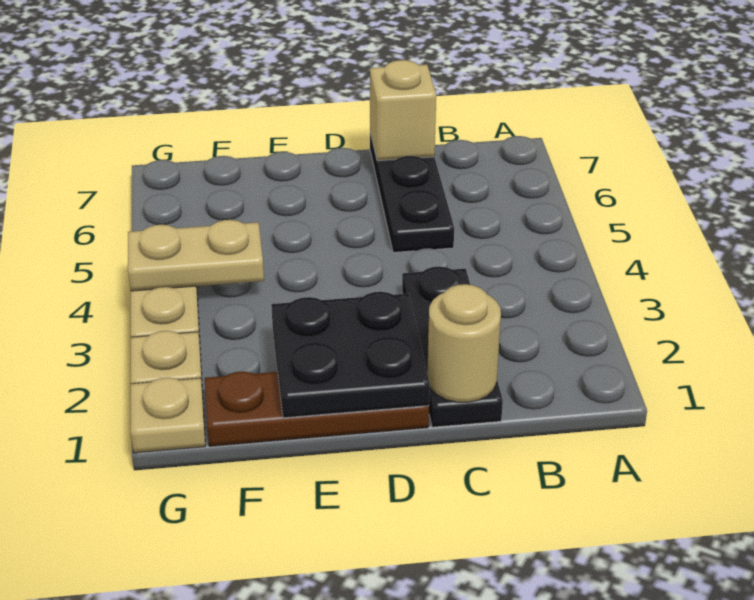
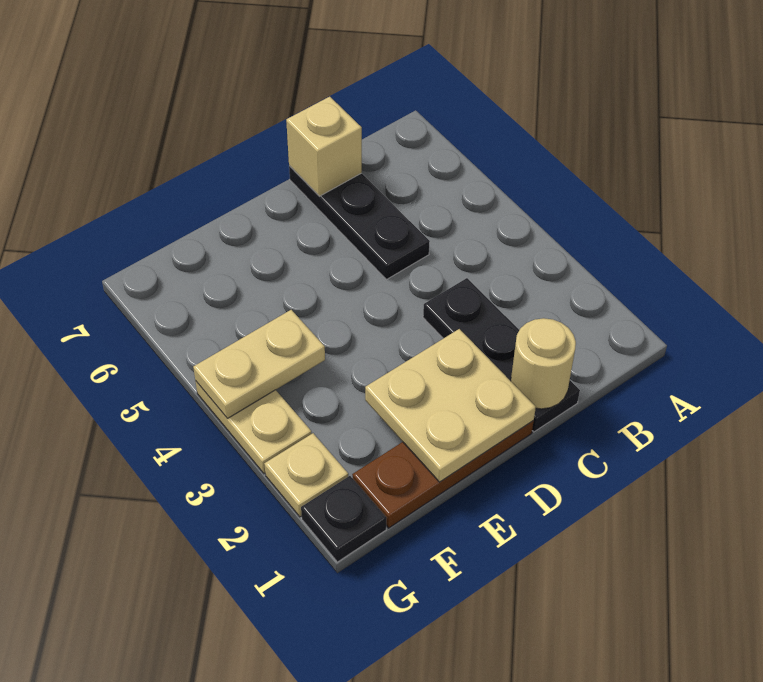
black 2x2 plate [271,292,430,418] -> tan 2x2 plate [365,329,536,482]
tan 1x1 plate [131,378,205,453] -> black 1x1 plate [301,476,387,562]

